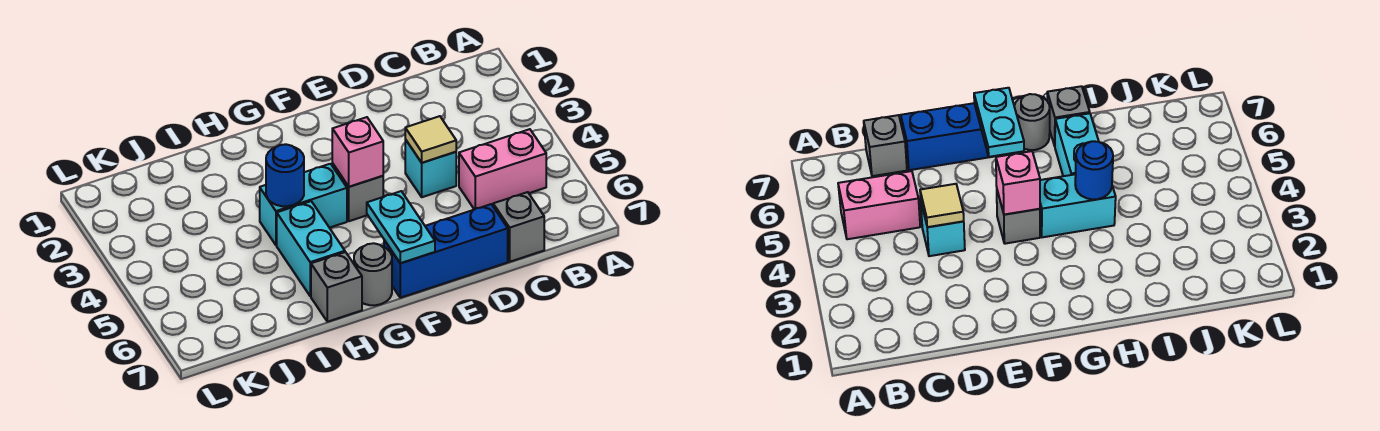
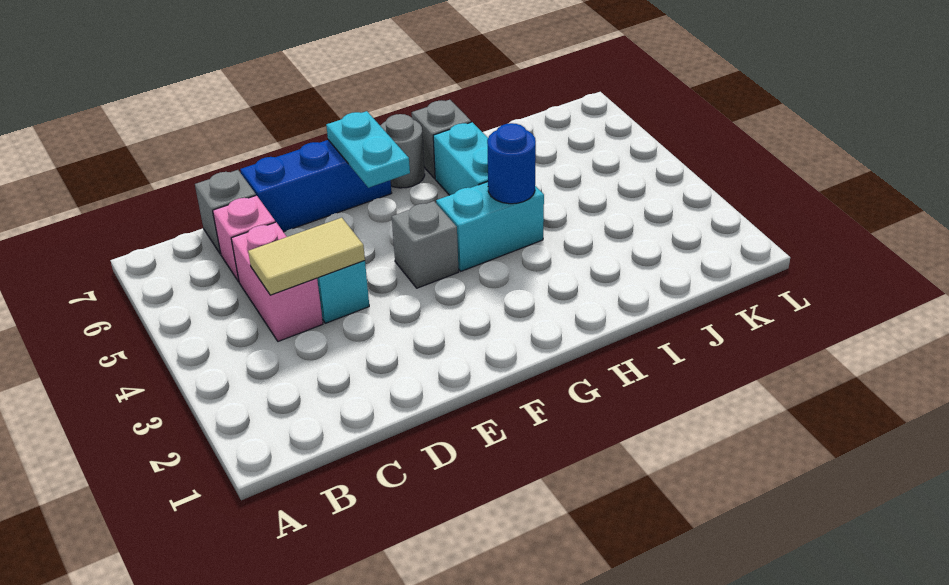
pink 1x2 brick [459,129,546,210] -> pink 1x2 brick turned to [231,222,323,341]
tan 1x1 tile [405,116,456,163] -> tan 1x2 tile [248,218,365,295]
pink 1x1 brick [332,117,383,187] -> pink 1x1 brick moved to [213,195,275,282]

